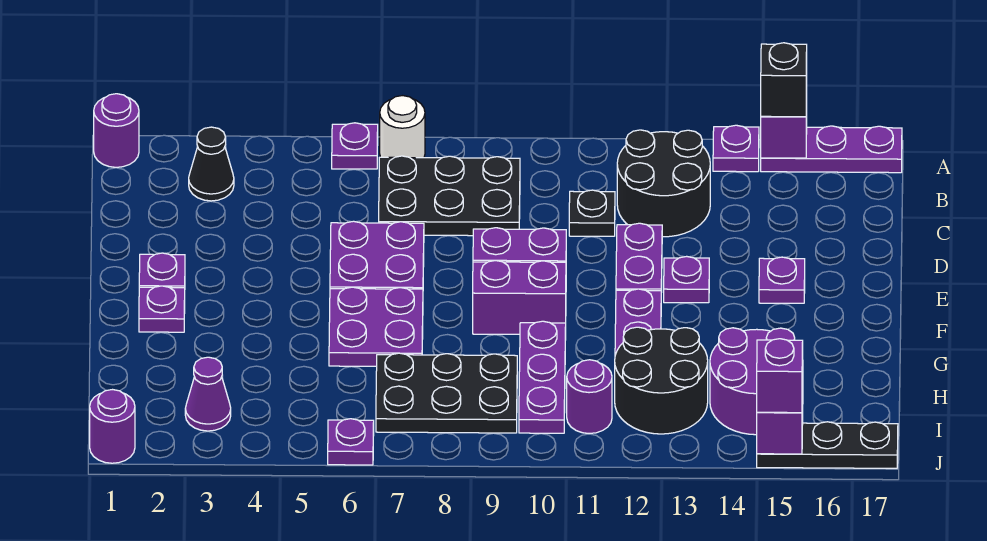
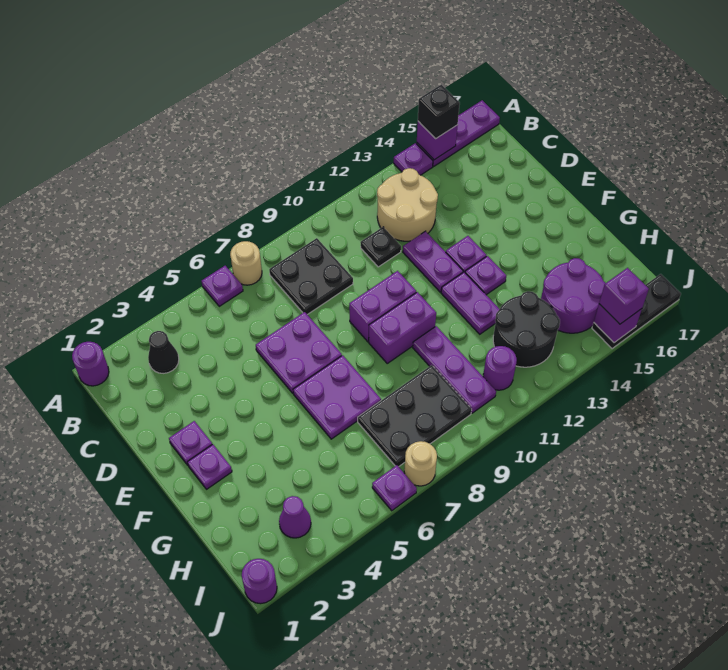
white 1x1 round brick [380,96,425,158] -> tan 1x1 round brick [230,241,262,285]
black 2x3 plate [379,156,520,236] -> black 2x2 plate [269,238,353,315]
black 2x2 round brick [617,130,710,237] -> tan 2x2 round brick [377,168,438,241]
purple 1x1 plate [759,257,805,303] -> purple 1x1 plate moved to [465,256,506,295]
none -> tan 1x1 round brick [404,441,437,486]

